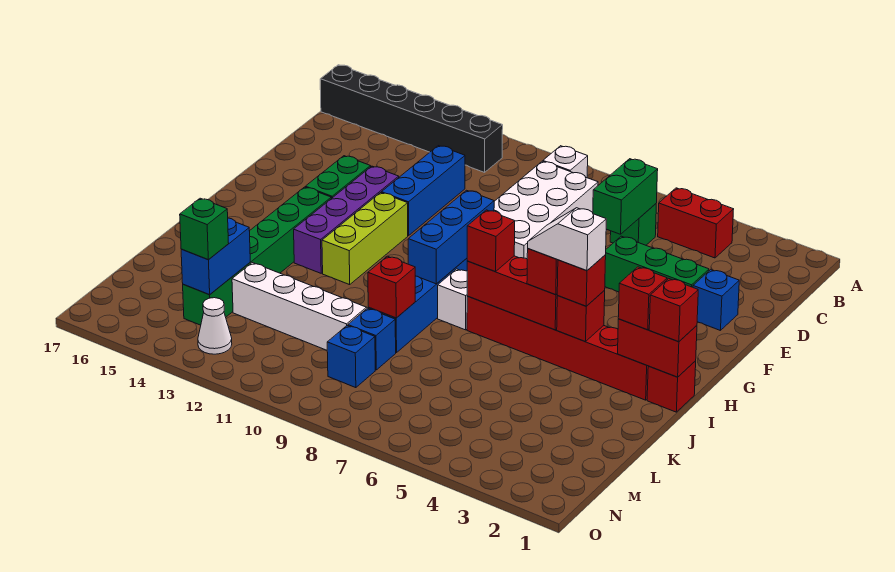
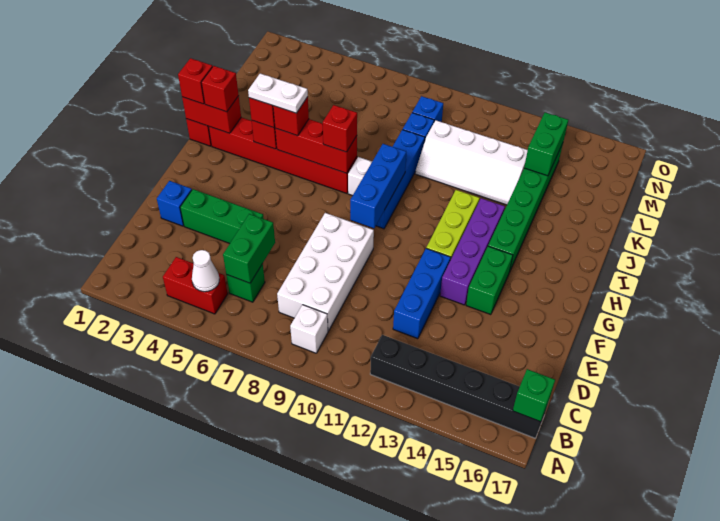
white 1x2 slope [528,208,606,270] -> white 1x2 plate [248,73,308,113]
red 1x1 brick [368,256,415,318] -> none
blue 1x2 brick [181,218,250,295] -> green 1x2 brick [524,113,568,176]
green 1x1 brick [180,198,229,260] -> green 1x1 brick moved to [513,369,555,422]
white 1x1 cone [198,298,232,354] -> white 1x1 cone moved to [192,250,219,292]

